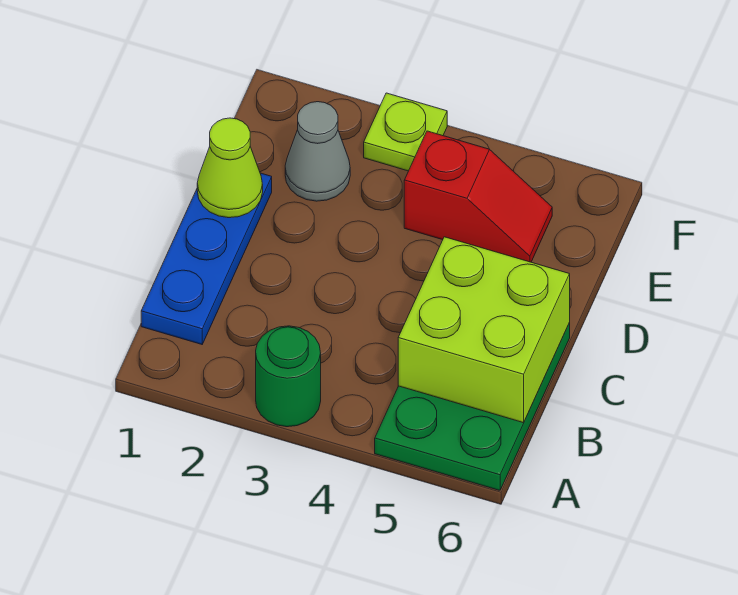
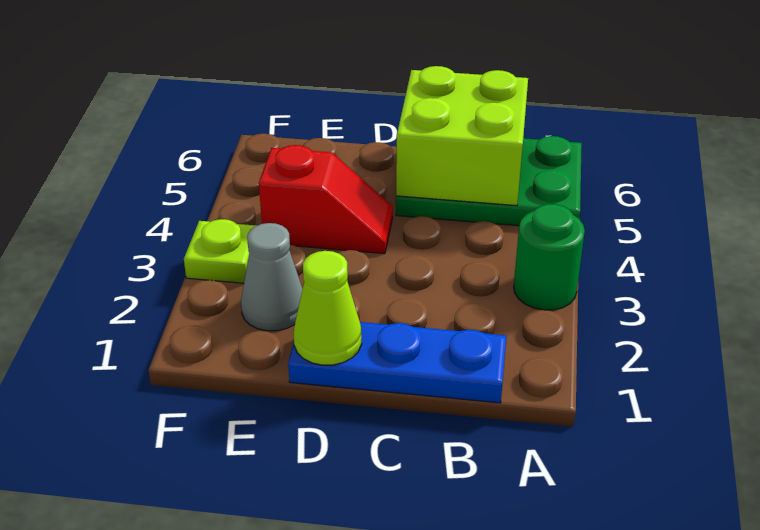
red 1x2 slope [404,131,552,262] -> red 1x2 slope turned to [259,145,393,254]

